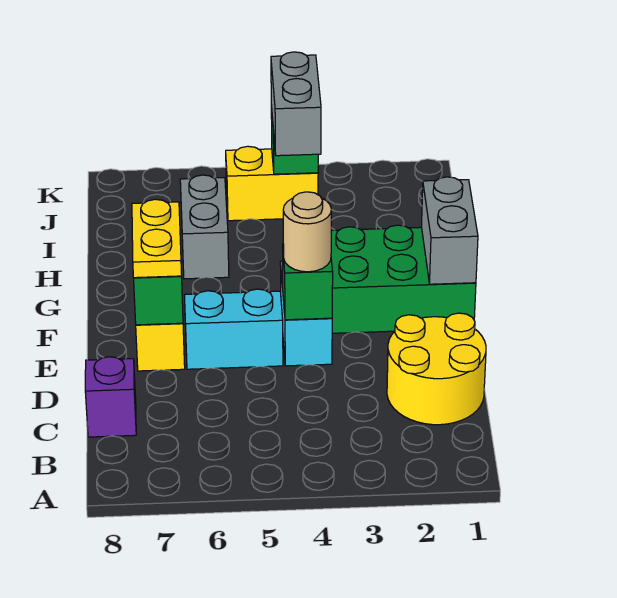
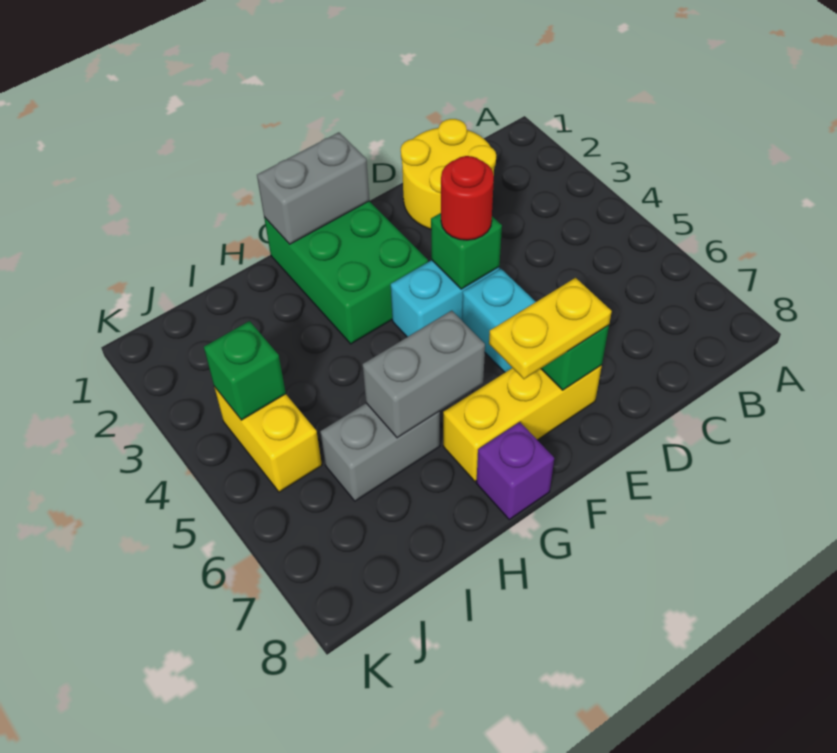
purple 1x1 brick [85,357,136,437] -> purple 1x1 brick moved to [476,422,554,519]
tan 1x1 round brick [283,192,331,272] -> red 1x1 round brick [441,156,494,240]
grey 1x2 brick [271,52,321,156] -> grey 1x2 brick moved to [363,311,485,438]

